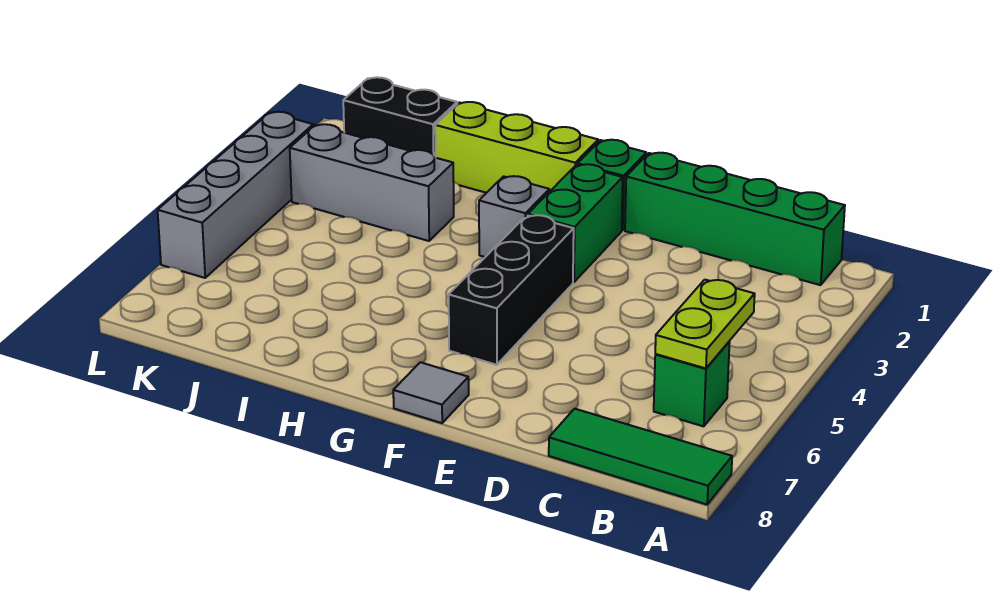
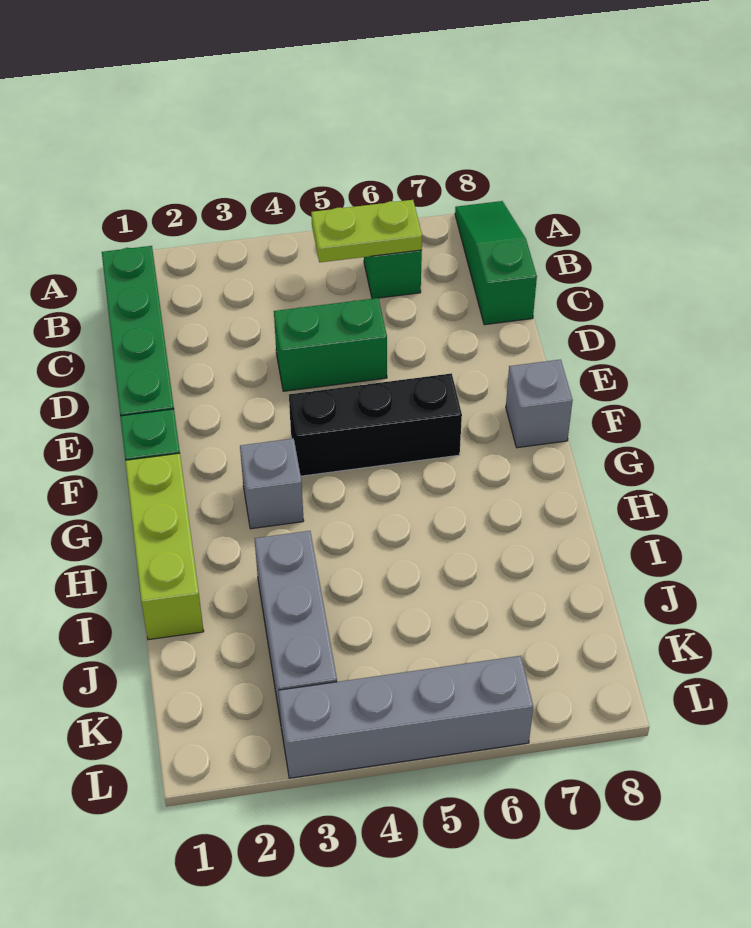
green 1x3 tile [549,409,732,504] -> green 1x3 slope [455,201,537,325]
green 1x2 brick [528,164,623,282] -> green 1x2 brick moved to [274,298,387,391]
grey 1x1 tile [393,362,469,423] -> grey 1x1 brick [506,360,573,448]
black 1x2 brick [343,77,457,158] -> none

